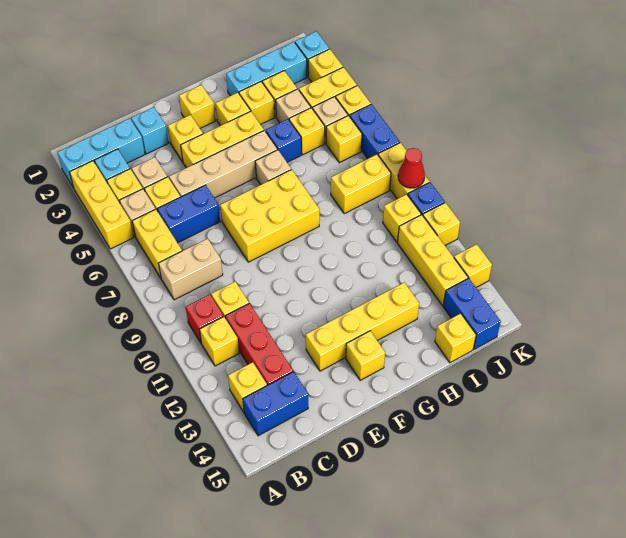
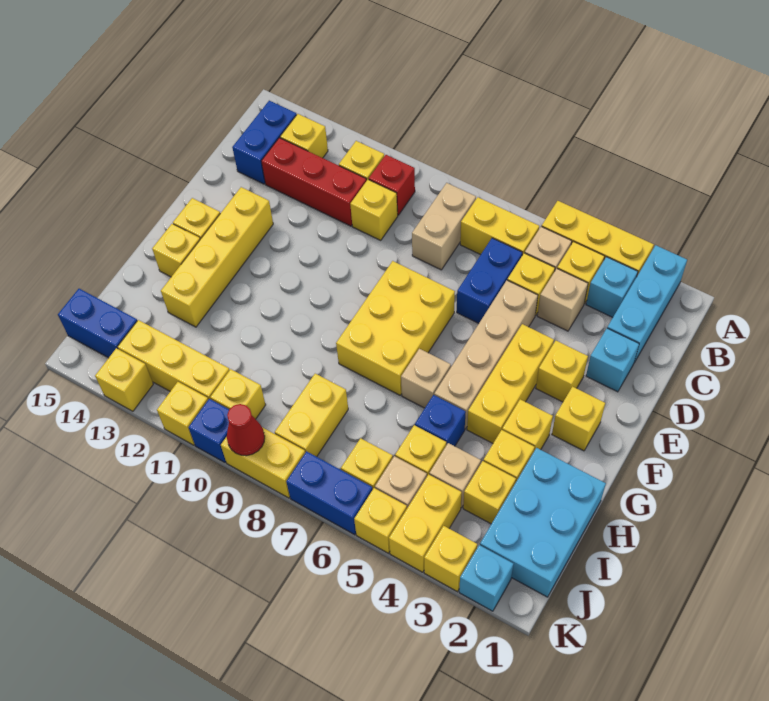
cyan 1x3 brick [226,42,307,96] -> cyan 2x3 brick [480,448,606,597]
yellow 1x1 brick [435,313,476,363] -> yellow 1x1 brick moved to [152,224,200,277]

